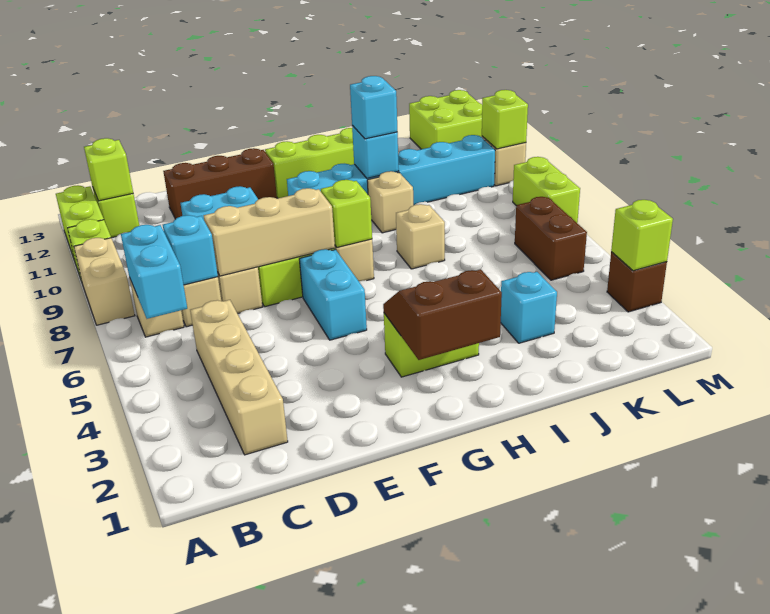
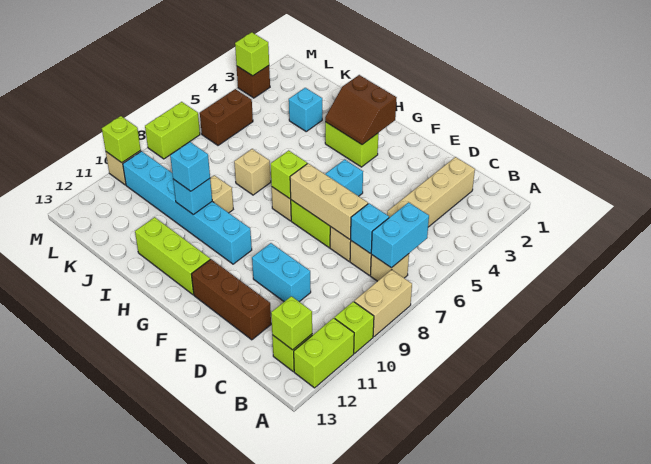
lime 2x2 brick [409,90,482,149] -> none

